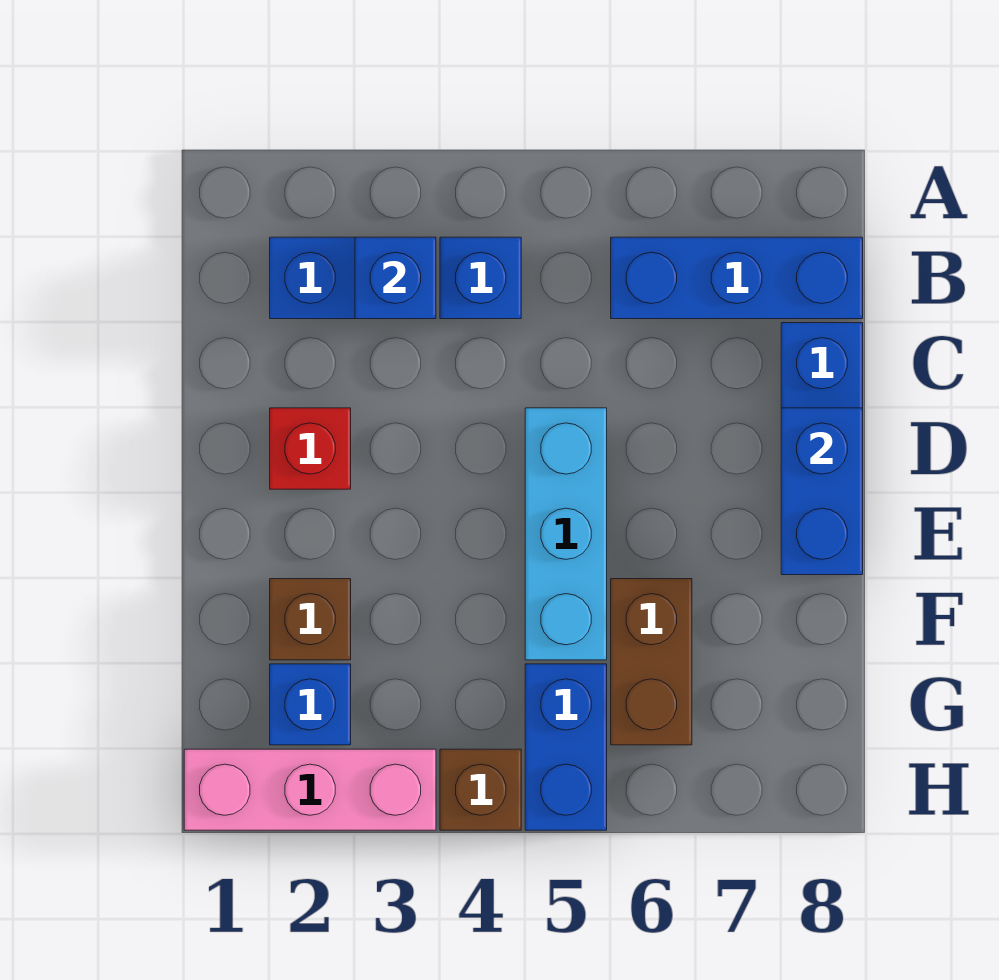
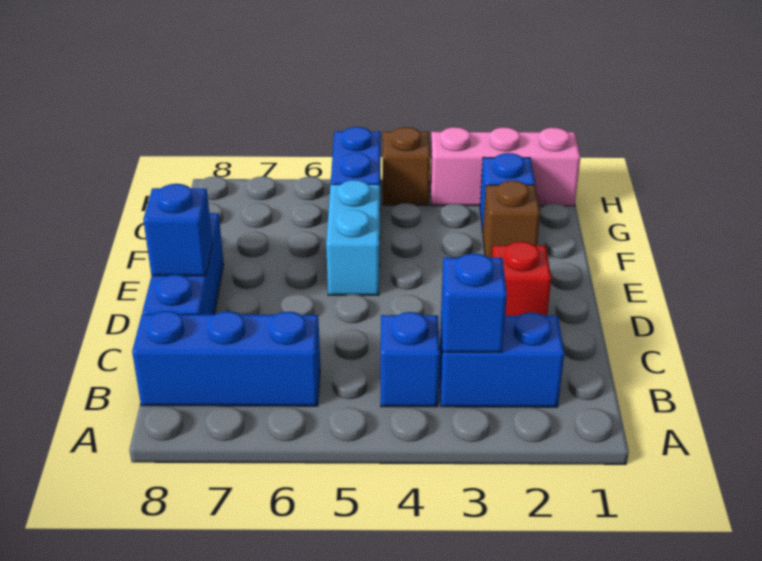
cyan 1x3 brick [525,408,607,660] -> cyan 1x2 brick [326,180,380,295]
blue 1x2 brick [781,408,863,575] -> blue 1x1 brick [143,184,212,276]
brown 1x2 brick [611,579,692,745] -> none

